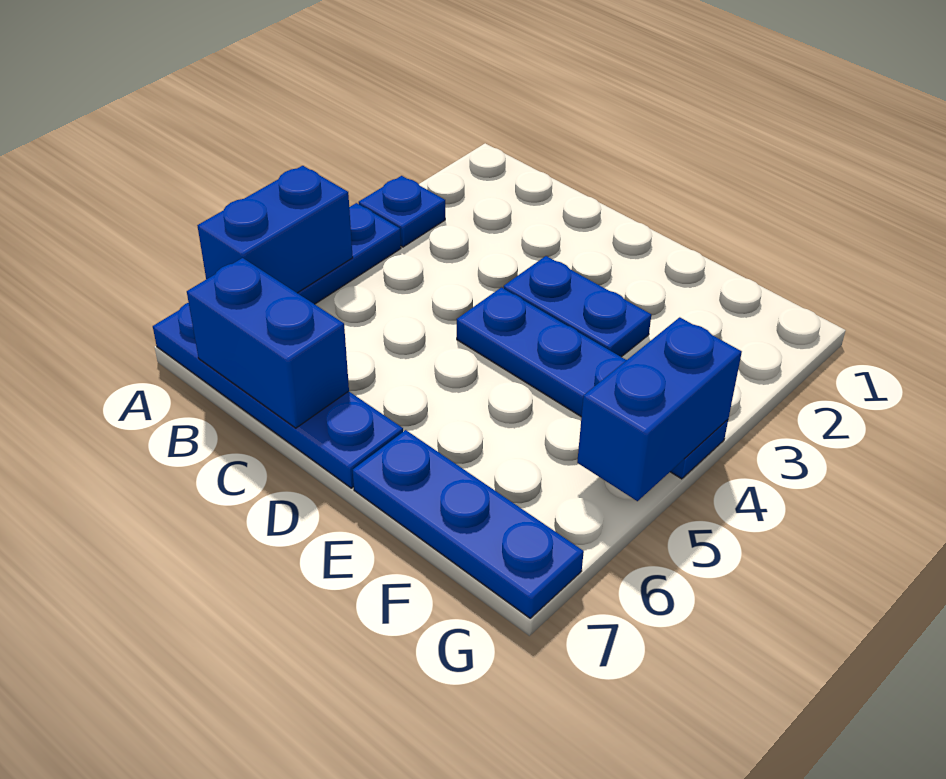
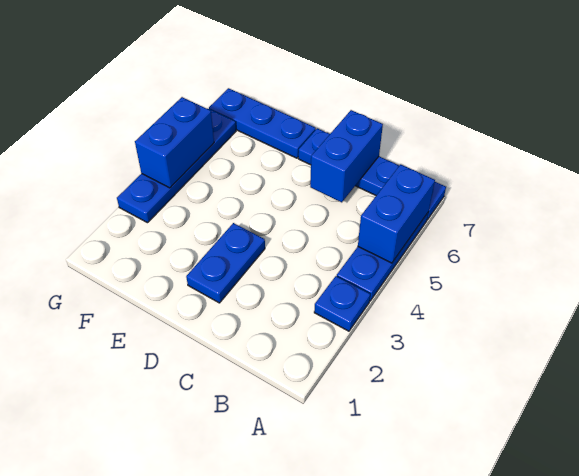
blue 1x2 brick [187,258,349,428] -> blue 1x2 brick turned to [310,110,383,202]
blue 1x2 plate [503,256,651,357] -> blue 1x2 plate turned to [186,223,265,303]
blue 1x4 plate [457,287,728,479] -> blue 1x4 plate turned to [117,109,236,223]

